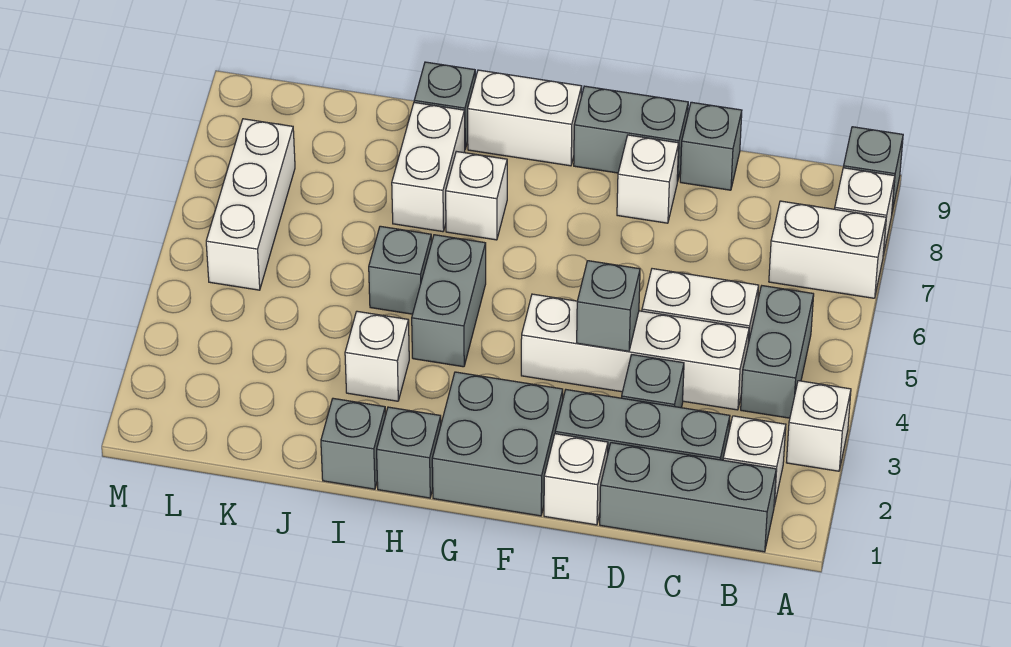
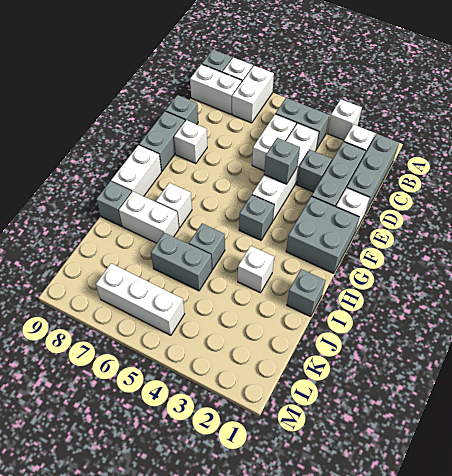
none -> white 1x2 brick [190,64,242,114]
grey 1x1 brick [377,407,441,498] -> grey 1x1 brick moved to [239,195,274,240]
grey 1x2 brick [412,235,486,367] -> grey 1x2 brick moved to [151,233,212,291]

